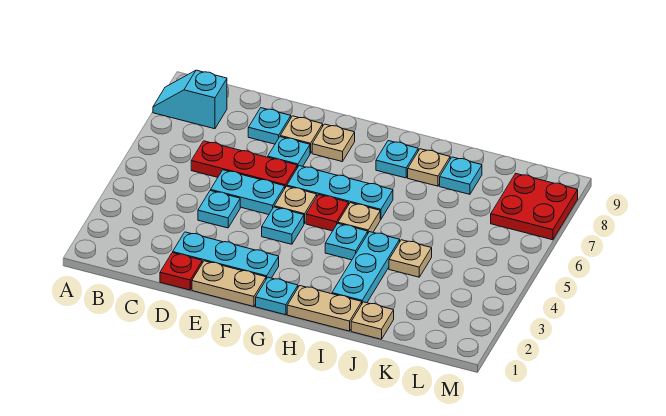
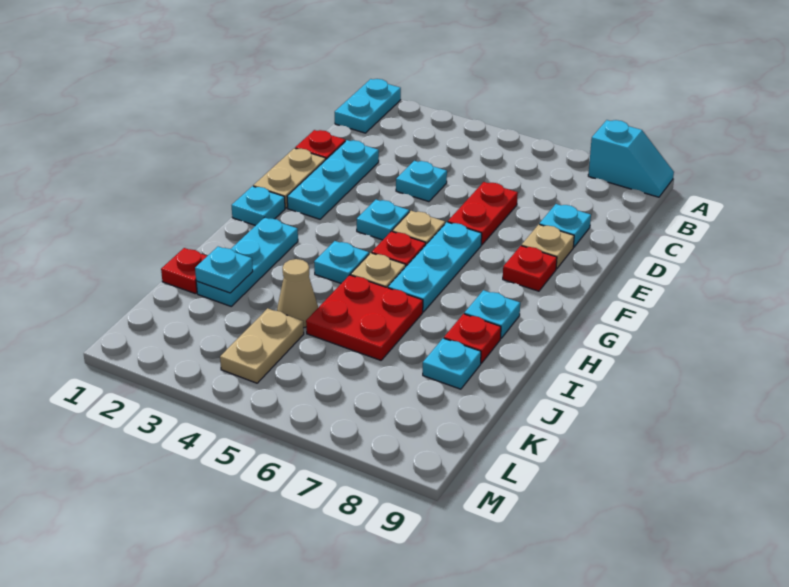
cyan 1x2 slope [153,70,227,129] -> cyan 1x2 slope turned to [588,120,674,197]
red 1x3 plate [191,141,297,187] -> red 1x2 plate [448,182,518,245]
cyan 1x2 plate [211,170,285,215] -> cyan 1x2 plate moved to [335,79,401,133]
cyan 1x1 plate [268,137,310,168] -> cyan 1x1 plate moved to [195,247,253,293]
tan 1x1 plate [312,124,355,162] -> red 1x1 plate [503,246,557,291]
tan 1x2 plate [287,286,362,331] -> tan 1x2 plate moved to [220,308,304,383]
cyan 1x3 plate [332,232,400,303] -> cyan 1x3 plate turned to [196,217,298,306]
tan 1x1 plate [408,149,450,186] -> red 1x1 plate [444,314,501,363]
tan 1x1 plate [351,302,394,339] -> red 1x1 plate [161,248,207,294]
tan 1x1 plate [389,240,432,277] -> tan 1x1 cone [277,259,318,328]
red 2x2 plate [491,173,578,240] -> red 2x2 plate moved to [306,275,423,360]

